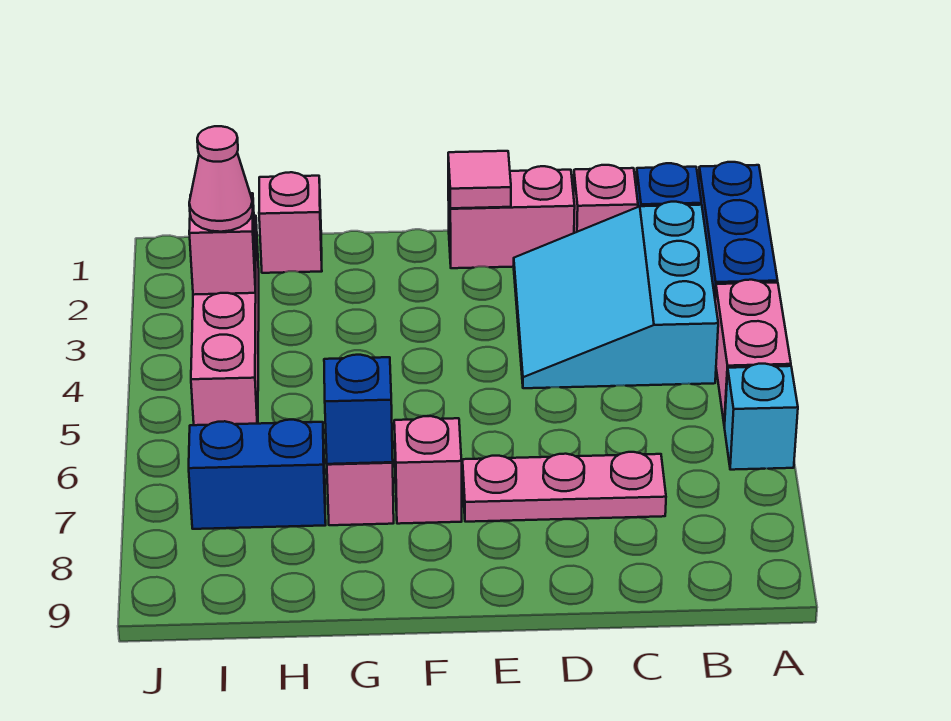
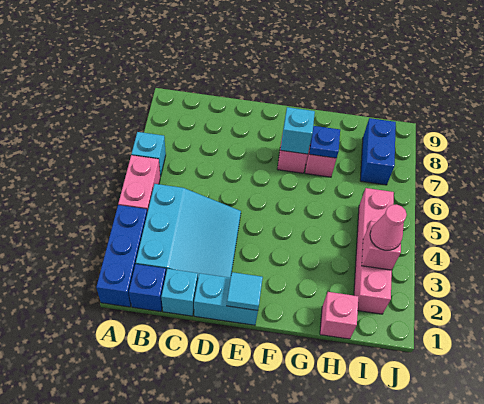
pink 1x1 brick [573,165,638,233] -> cyan 1x1 brick [161,269,198,316]
pink 1x3 plate [463,452,666,522] -> none
pink 1x2 brick [448,166,575,268] -> cyan 1x2 brick [194,273,258,325]
pink 1x1 tile [448,151,511,208] -> cyan 1x1 tile [227,272,263,310]
none -> cyan 1x1 brick [281,107,315,154]
blue 1x1 brick [324,355,393,464] -> blue 1x1 plate [309,126,340,158]
blue 1x2 brick [189,420,326,529] -> blue 1x2 brick turned to [360,118,396,185]

